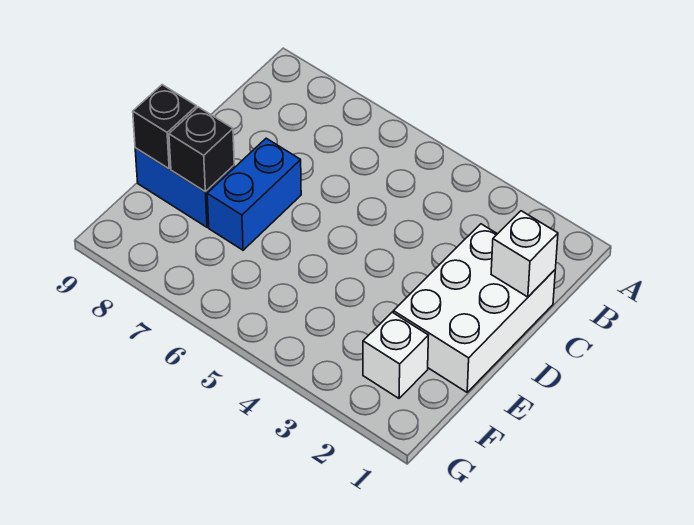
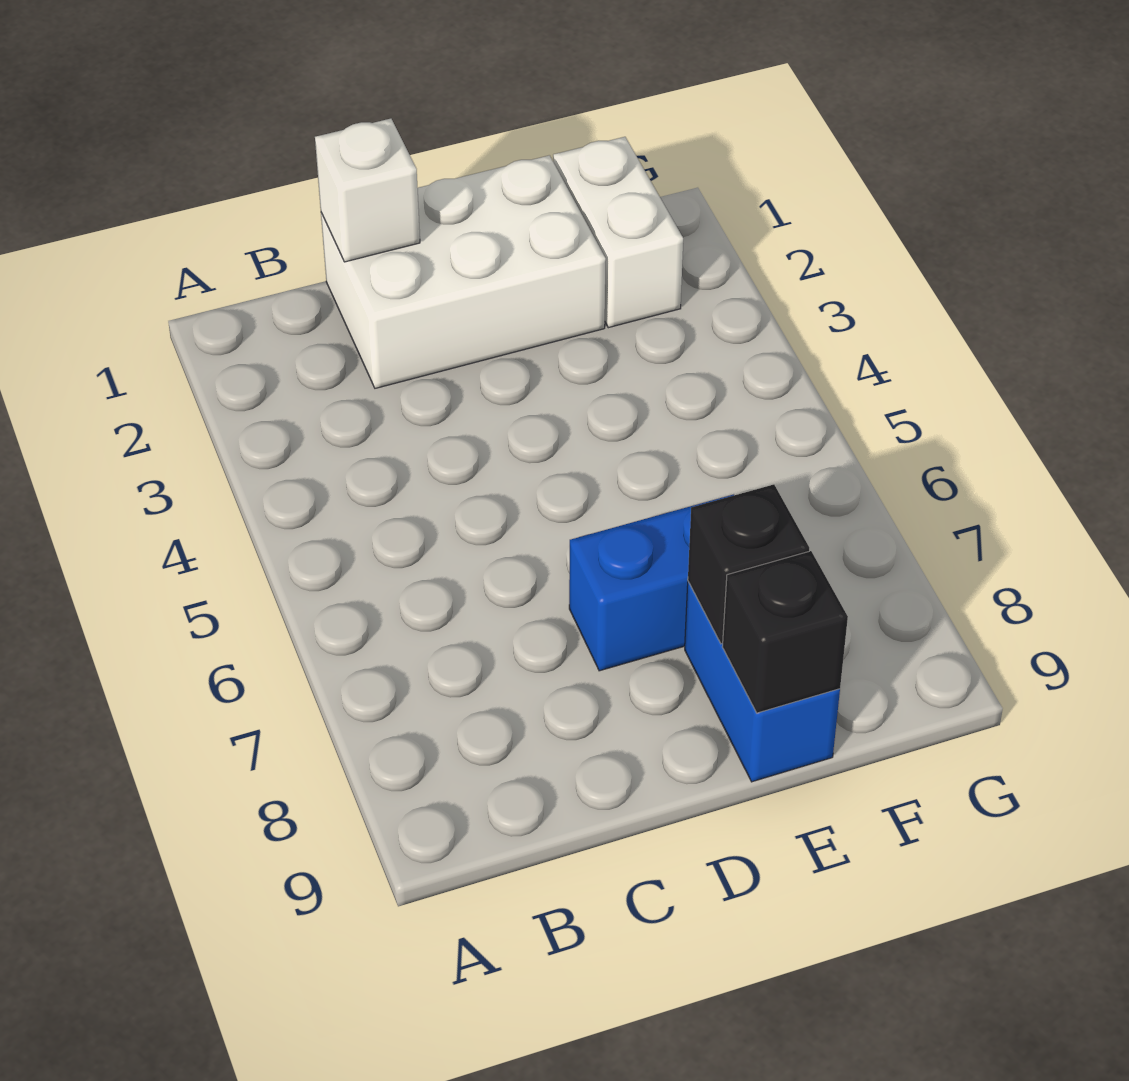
white 1x1 brick [363,312,429,398] -> white 1x2 brick [553,137,683,328]

